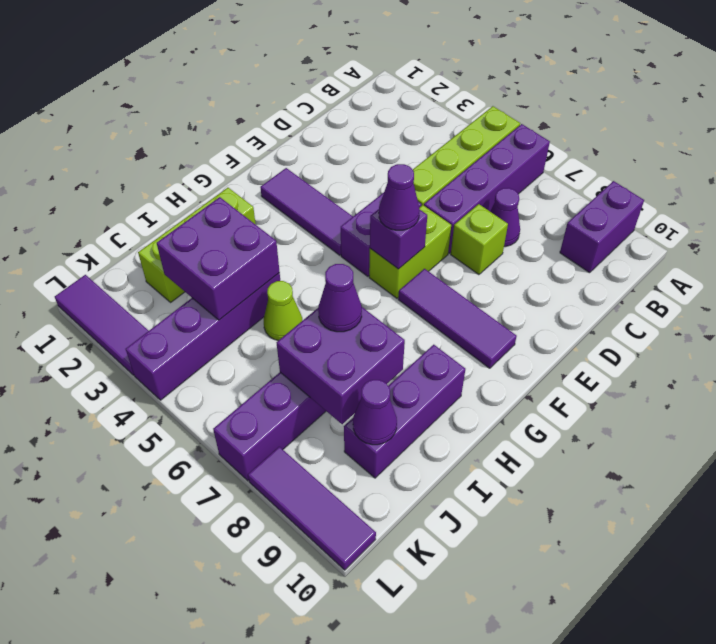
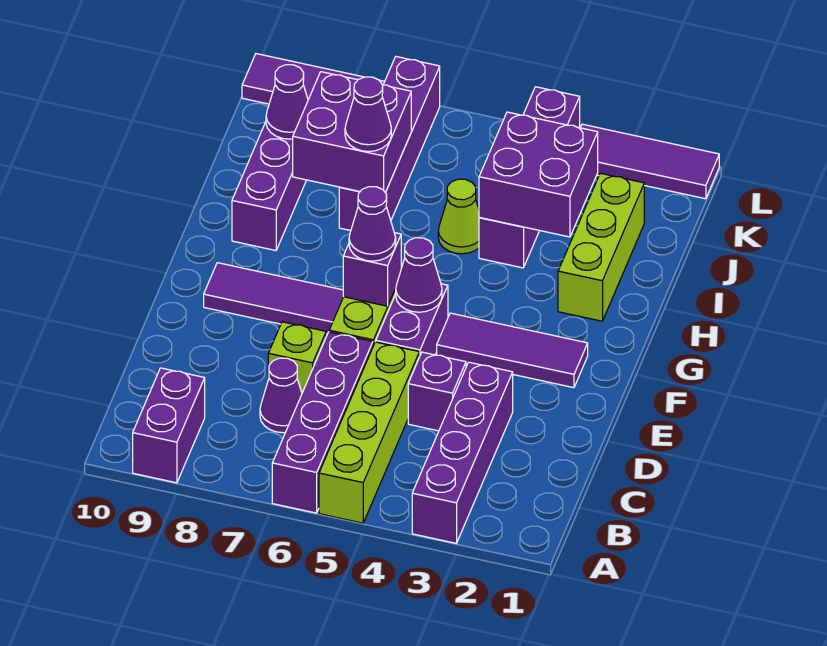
none -> purple 1x4 brick [412,362,513,543]
none -> purple 1x1 brick [408,352,466,431]
none -> purple 1x1 cone [396,238,442,312]

